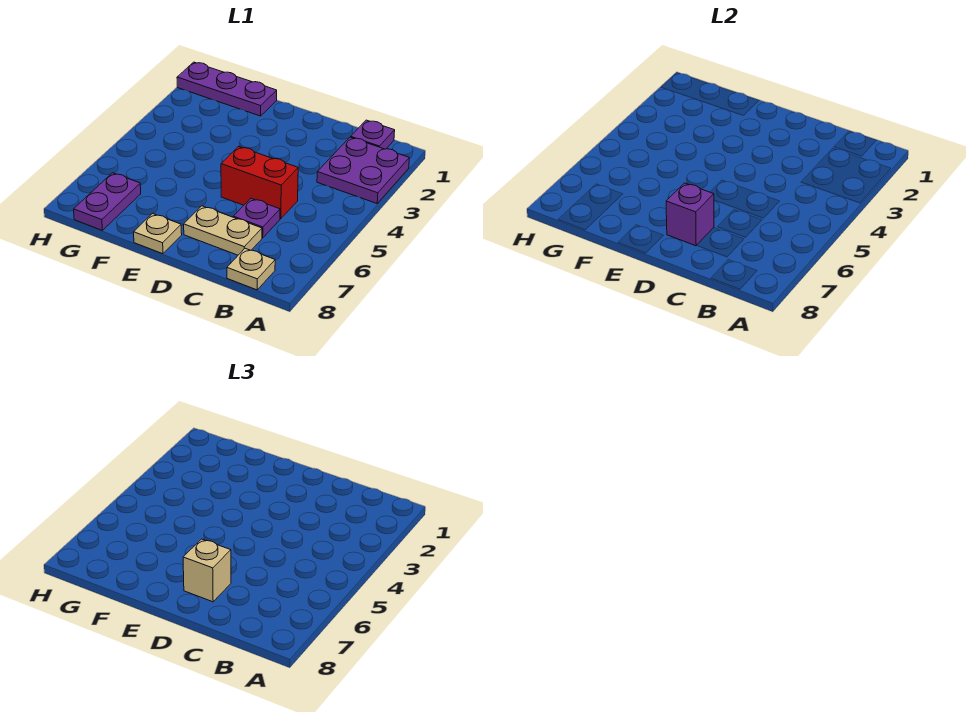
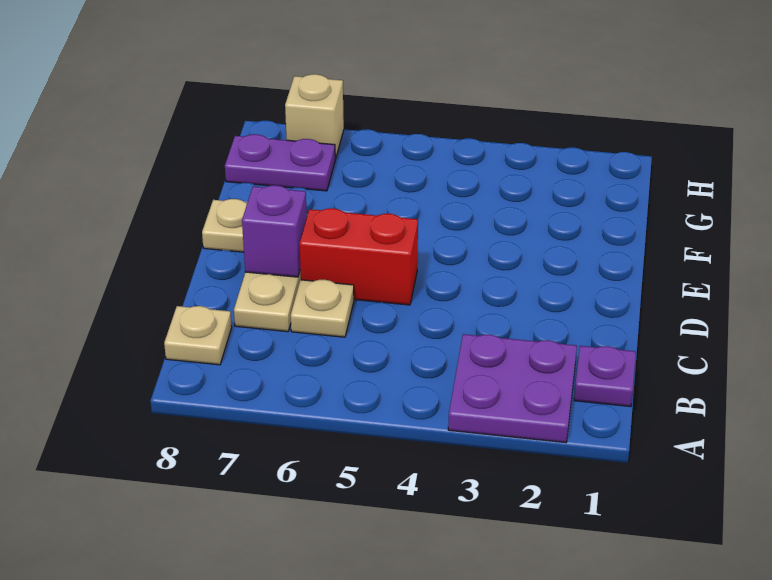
red 1x2 brick [221,147,298,219] -> red 1x2 brick turned to [300,208,418,305]
purple 1x1 plate [233,198,280,238] -> tan 1x1 plate [291,280,354,337]
tan 1x1 brick [183,539,231,602] -> tan 1x1 brick moved to [285,74,344,159]
purple 1x3 plate [177,62,277,116] -> none

